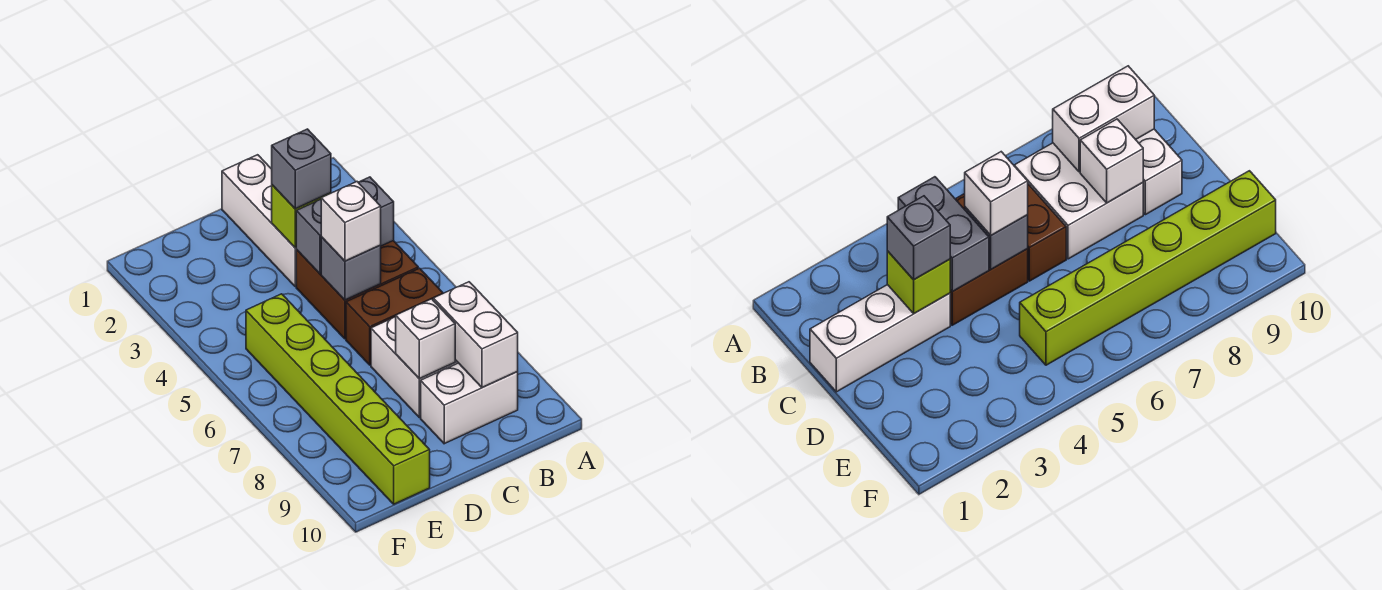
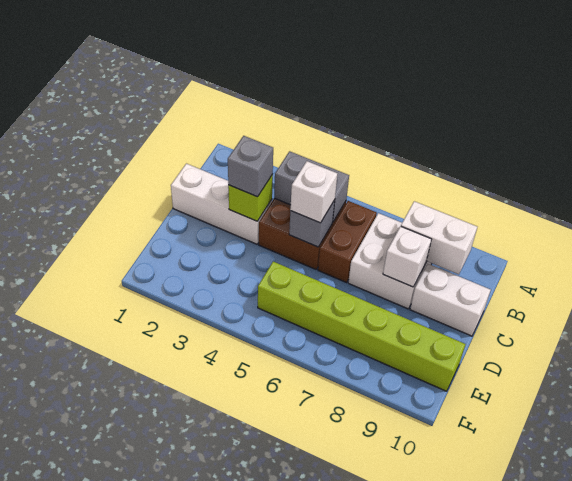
grey 1x2 brick [296,177,394,274] -> grey 1x2 brick turned to [274,151,349,222]
white 1x2 brick [421,363,518,444] -> white 1x2 brick turned to [410,264,491,336]

